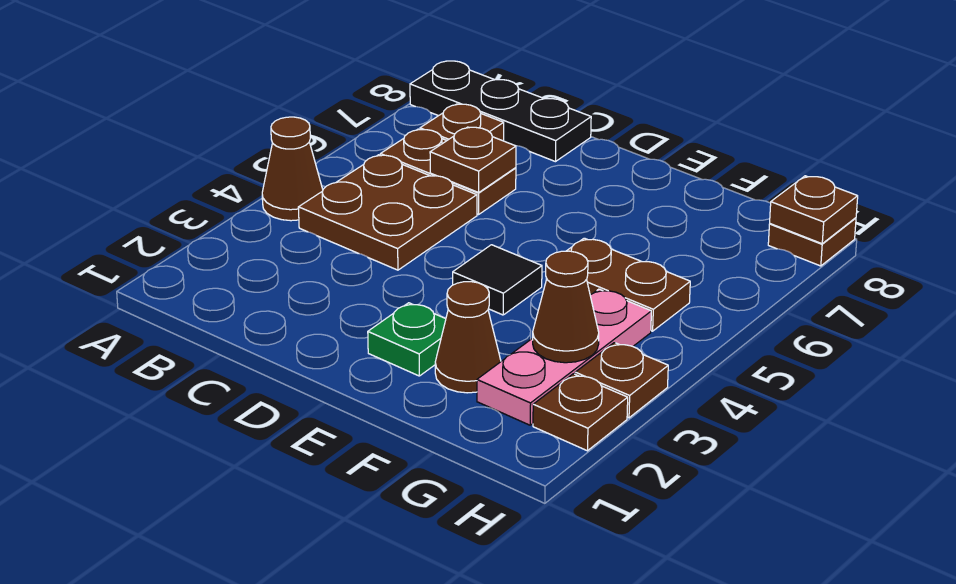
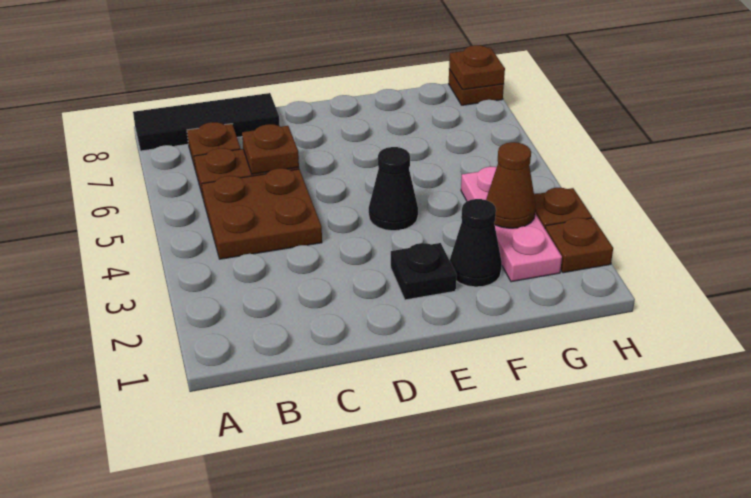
brown 1x1 cone [262,117,323,221] -> none
black 1x3 plate [410,61,591,162] -> black 1x3 tile [133,93,280,151]
green 1x1 plate [368,303,446,376] -> black 1x1 plate [391,243,457,300]
black 1x1 tile [453,245,542,315] -> black 1x1 cone [369,147,418,231]
brown 1x1 cone [435,282,501,393] -> black 1x1 cone [450,199,502,287]
brown 1x2 plate [546,238,690,331] -> none

